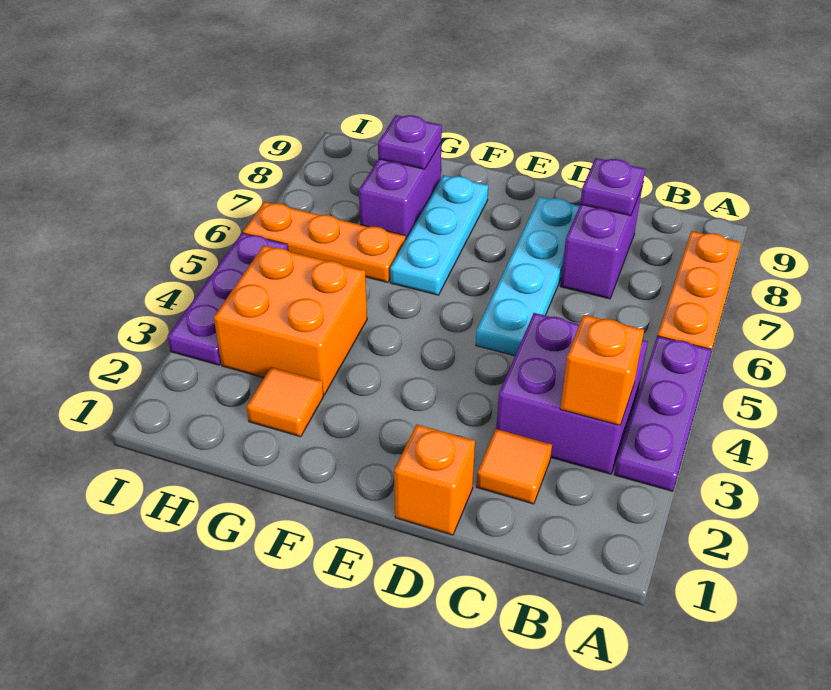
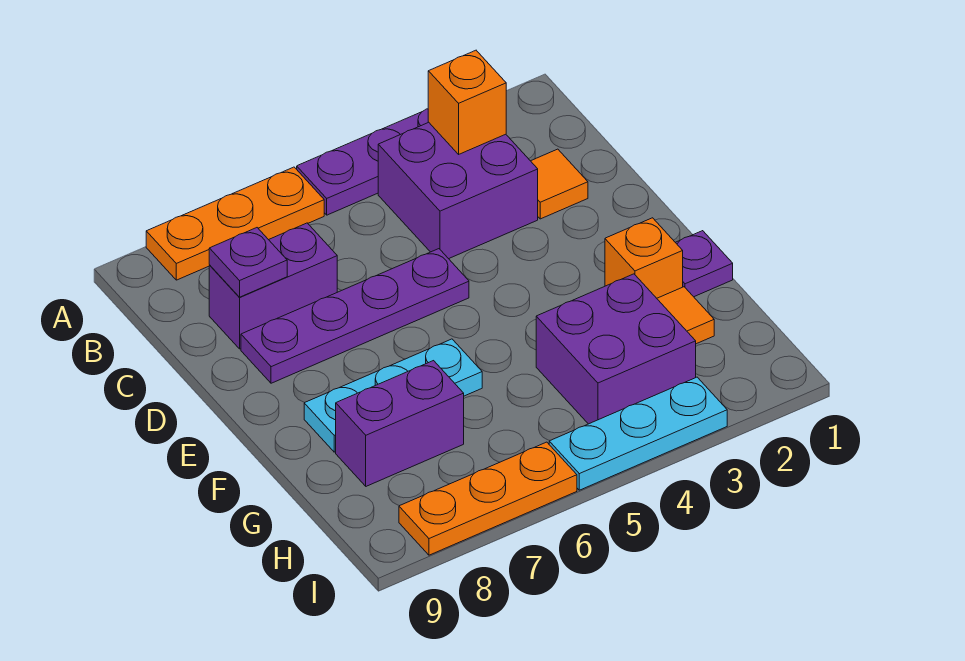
orange 1x1 brick [394,424,475,535] -> orange 1x1 brick moved to [605,218,683,298]
cyan 1x4 plate [476,197,580,356] -> purple 1x4 plate [241,249,469,383]
orange 2x2 brick [214,245,367,394] -> purple 2x2 brick [536,274,696,424]
orange 1x3 plate [243,202,406,283] -> orange 1x3 plate turned to [399,442,577,555]
purple 1x1 plate [378,115,442,169] -> purple 1x1 plate moved to [675,231,733,297]
purple 1x3 plate [168,233,288,365] -> cyan 1x3 plate [549,377,727,490]

